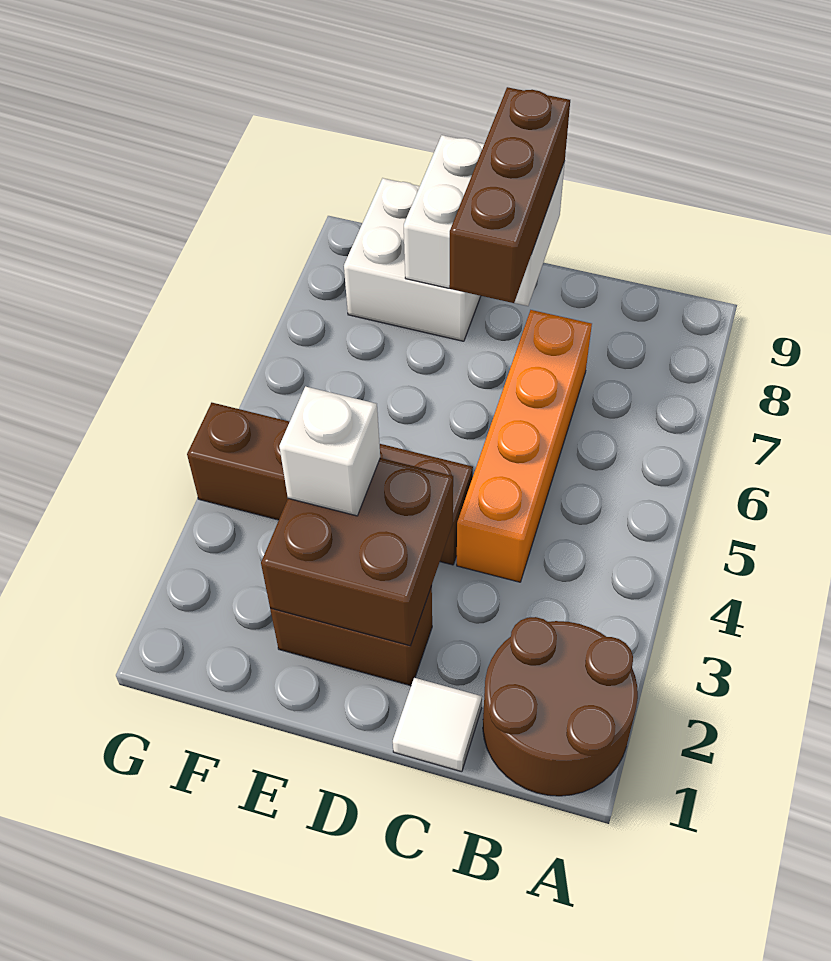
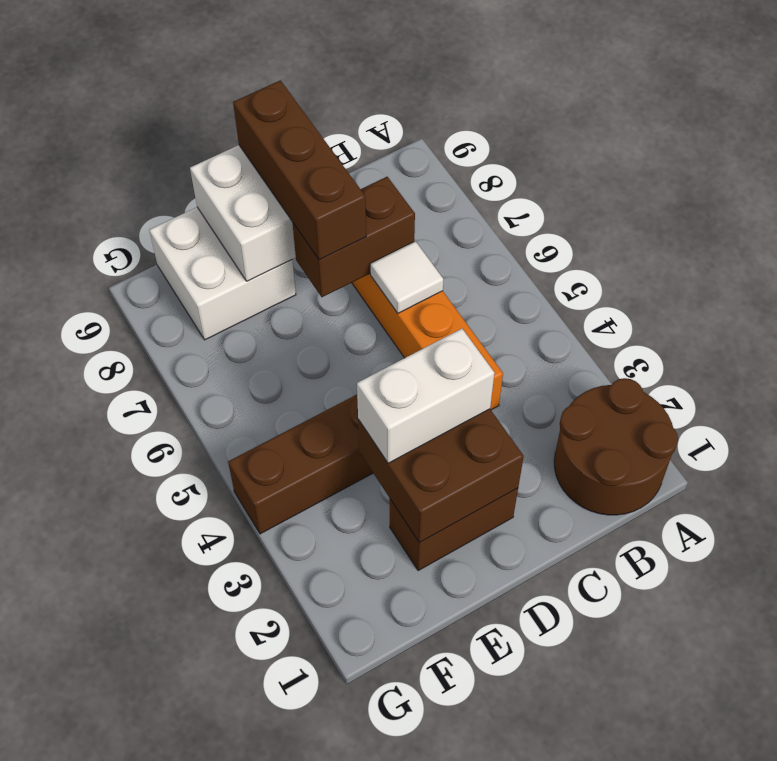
white 1x1 tile [393,678,482,772] -> white 1x1 tile moved to [371,241,443,313]
none -> brown 1x2 brick [292,177,415,297]
white 1x1 brick [279,386,380,516] -> white 1x2 brick [357,329,494,463]

